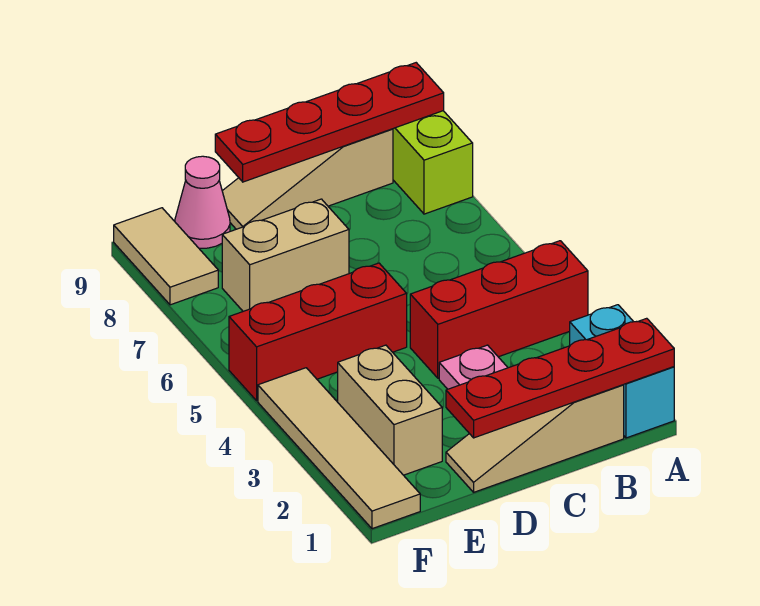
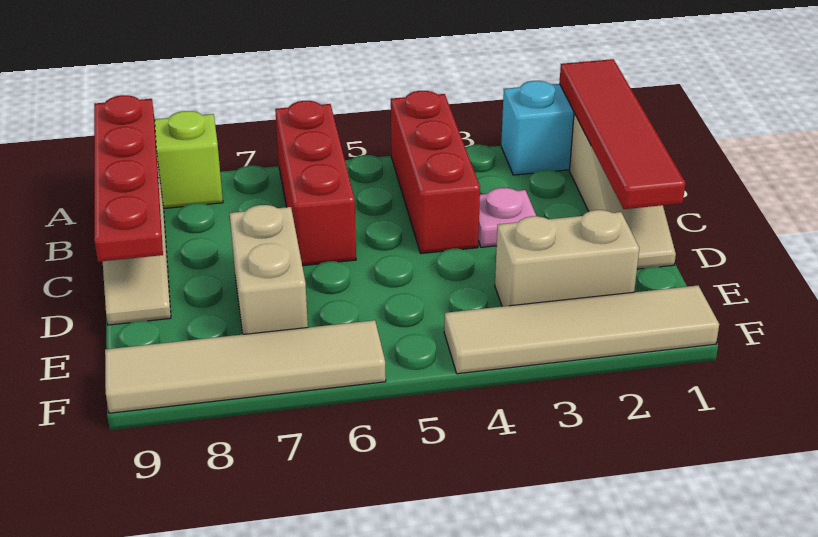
red 1x4 plate [446,318,674,438] -> red 1x4 tile [559,59,685,209]
red 1x3 brick [229,263,407,401] -> red 1x3 brick moved to [275,101,356,266]
pink 1x1 cone [175,156,230,248] -> none
tan 1x2 tile [114,208,218,305] -> tan 1x4 tile [105,320,386,413]

